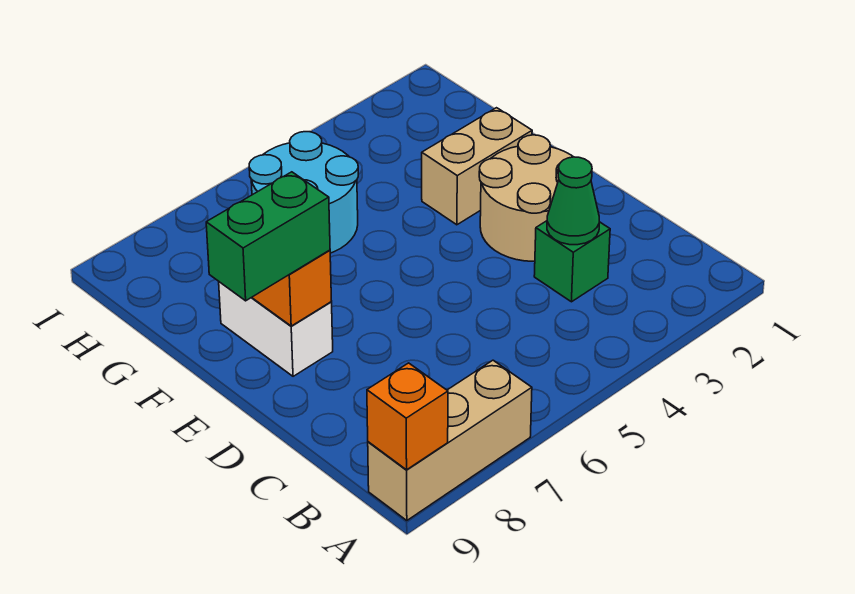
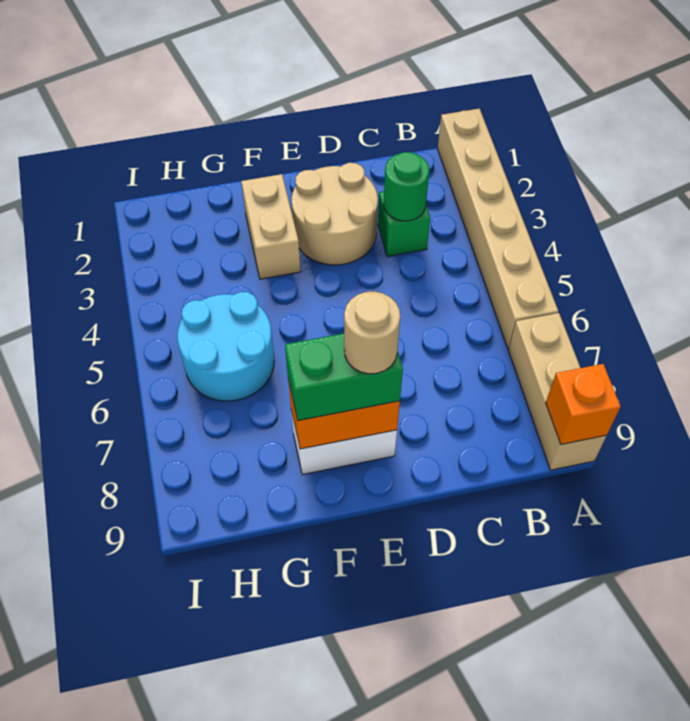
none -> tan 1x6 brick [438,108,558,348]
green 1x1 cone [547,157,599,245] -> green 1x1 round brick [384,152,429,221]
green 1x2 brick [206,172,330,301] -> green 1x2 brick turned to [285,333,403,421]
none -> tan 1x1 round brick [344,291,400,374]

